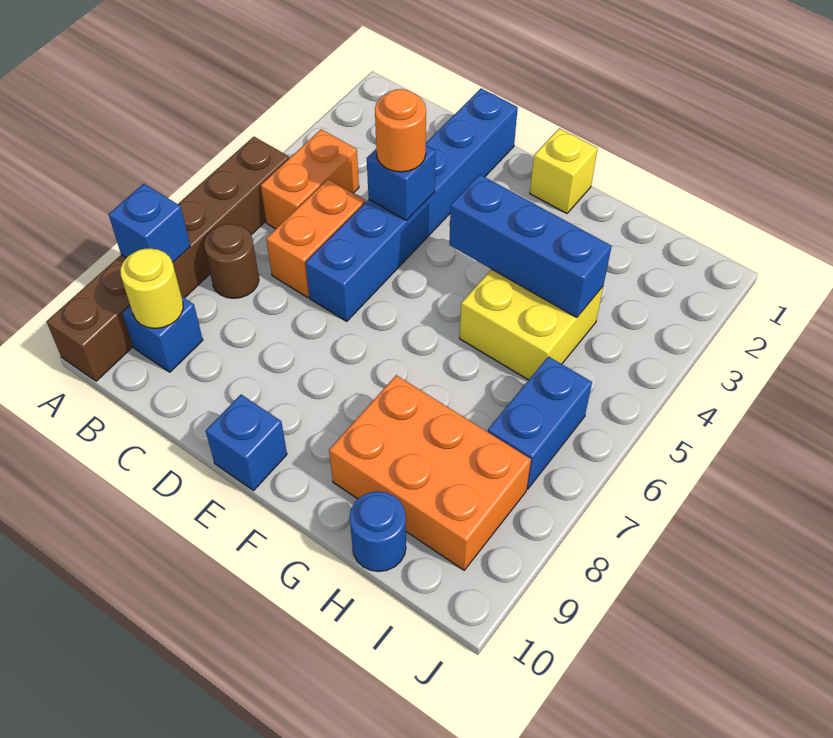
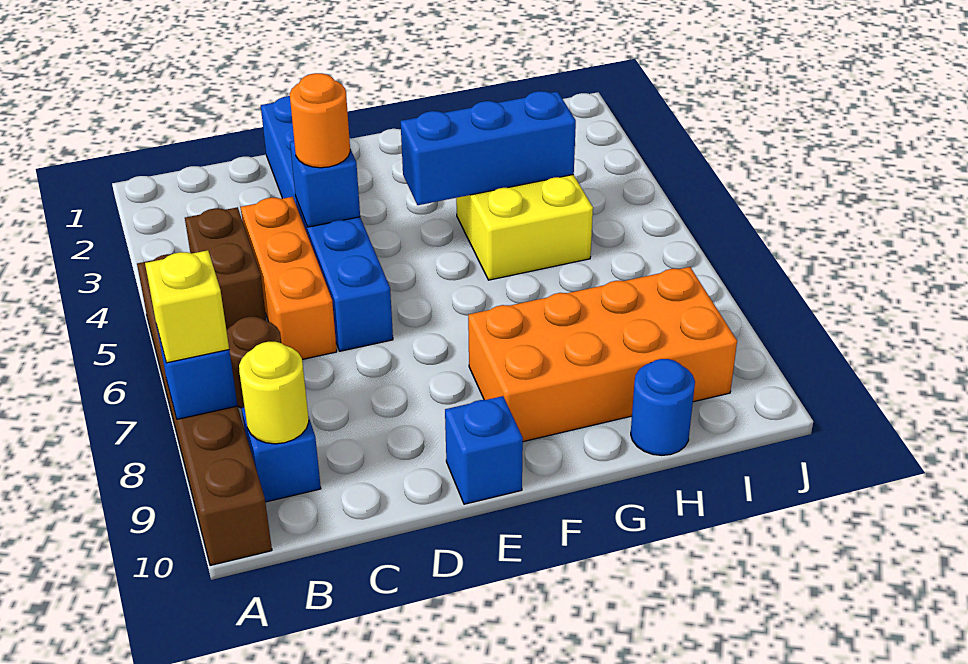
orange 1x2 brick [261,129,359,229] -> brown 1x2 brick [185,207,266,330]
orange 1x2 brick [266,179,365,298] -> orange 1x3 brick [241,197,337,359]
yellow 1x1 brick [530,128,598,214] -> yellow 1x1 brick moved to [145,250,229,363]
orange 2x3 brick [329,375,531,570] -> orange 2x4 brick [468,267,737,442]
blue 1x2 brick [488,356,592,489] -> none

